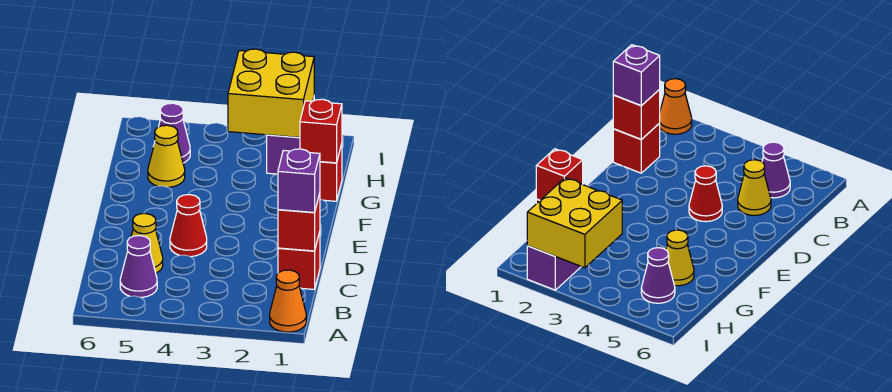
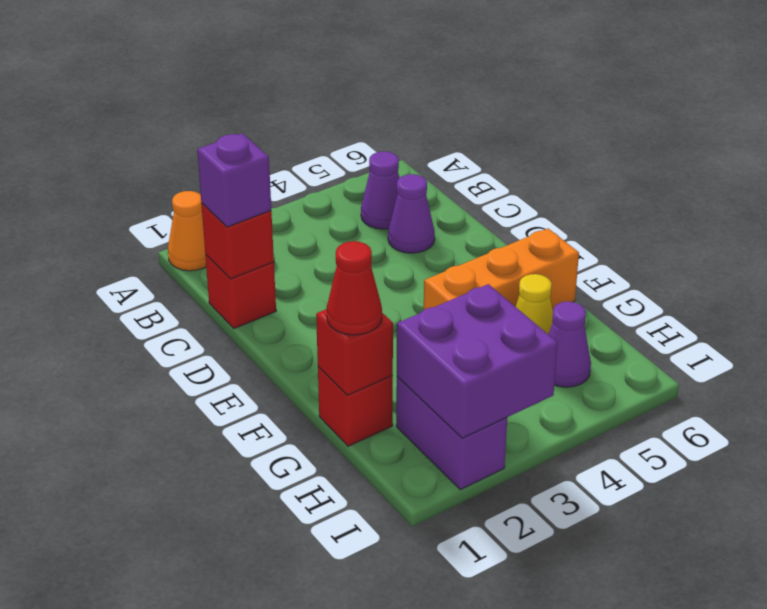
yellow 1x1 cone [131,214,163,273] -> purple 1x1 cone [388,174,435,253]
red 1x1 cone [170,195,207,257] -> red 1x1 cone moved to [327,241,382,335]
none -> orange 1x3 brick [424,229,579,310]
yellow 2x2 brick [228,49,314,137] -> purple 2x2 brick [397,284,558,438]

